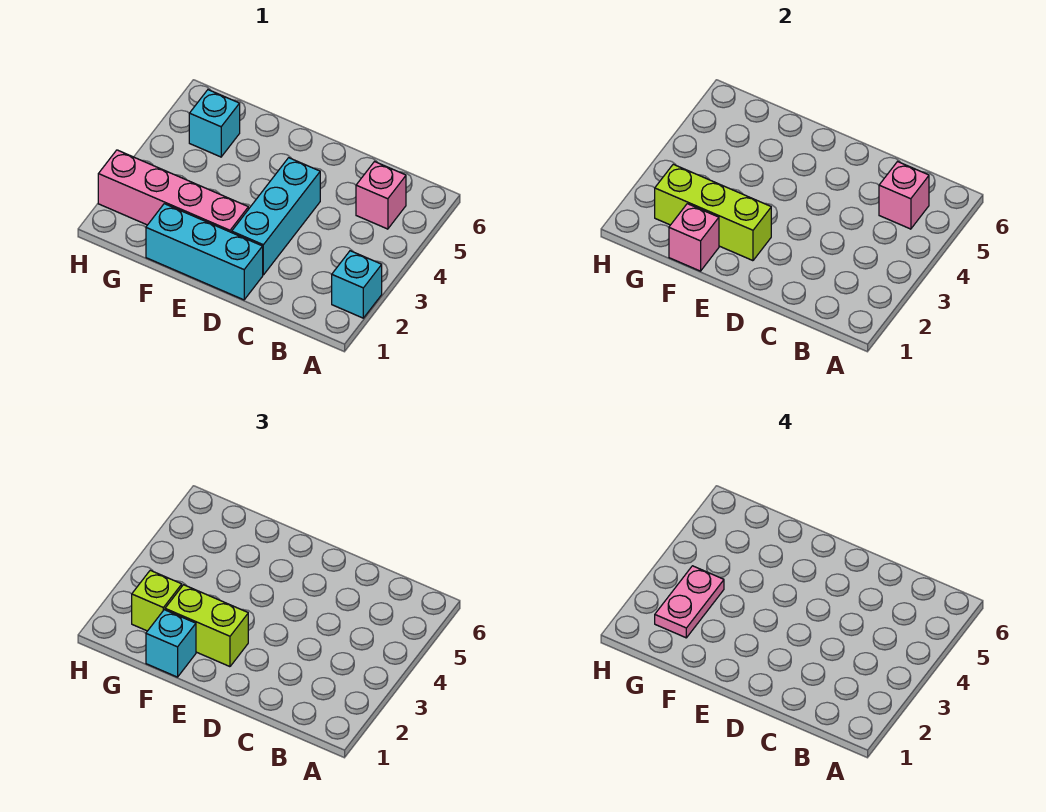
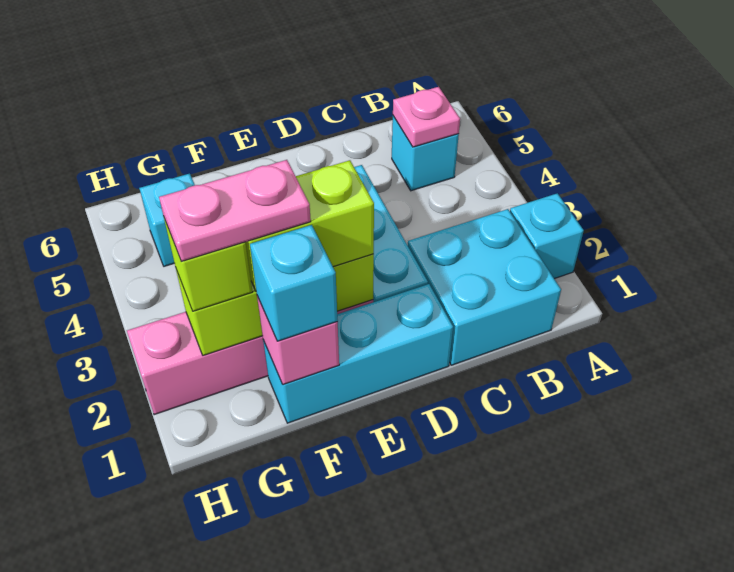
none -> cyan 2x2 brick [408,209,561,365]
pink 1x1 brick [356,162,406,229] -> cyan 1x1 brick [392,116,459,191]
pink 1x1 brick [879,162,929,229] -> pink 1x1 plate [393,87,460,147]
pink 1x2 plate [655,566,724,638] -> pink 1x2 plate turned to [159,160,311,262]

